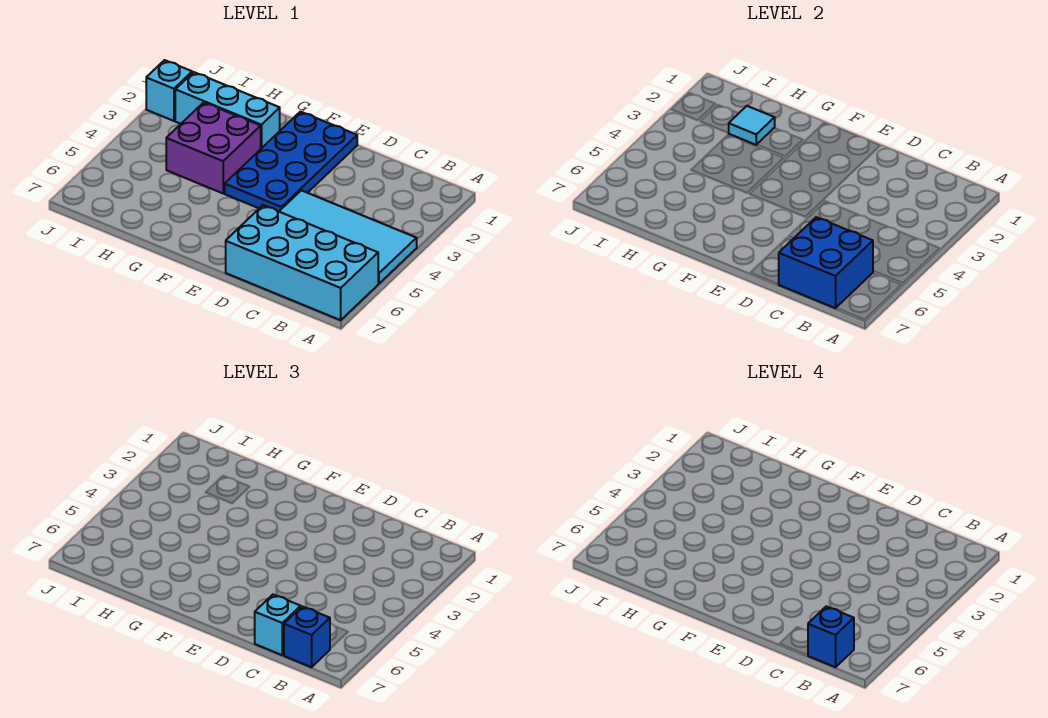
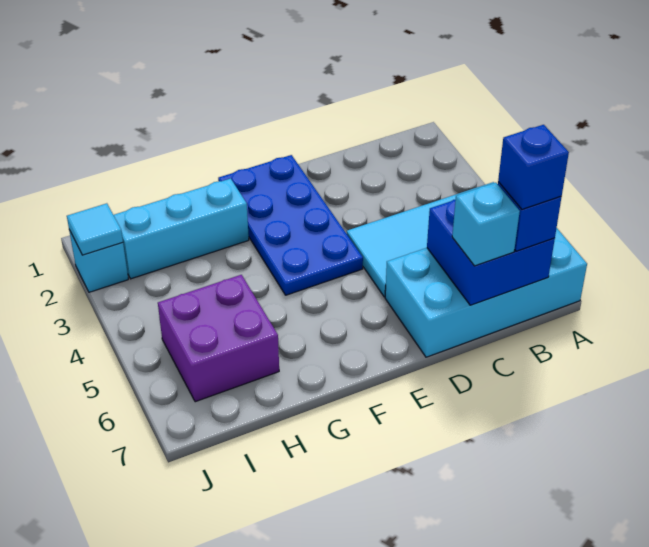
purple 2x2 brick [166,102,261,193] -> purple 2x2 brick moved to [158,275,279,402]
cyan 1x1 tile [729,106,775,145] -> cyan 1x1 tile moved to [67,203,123,255]

